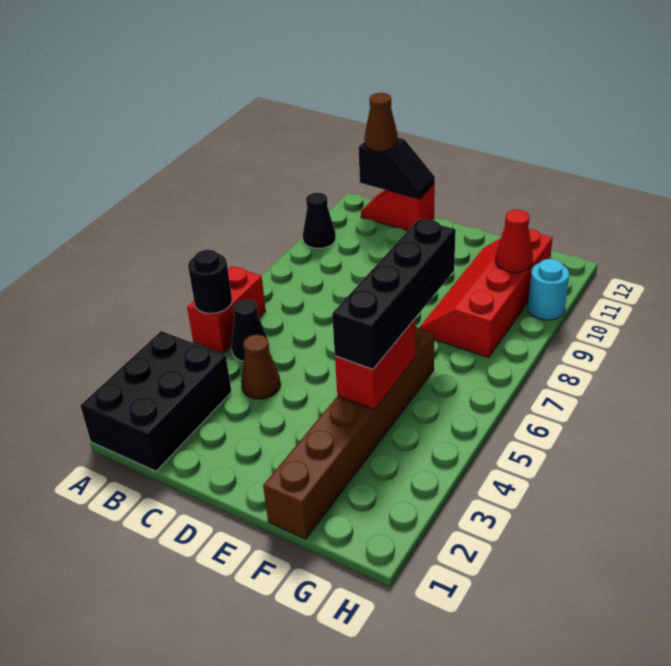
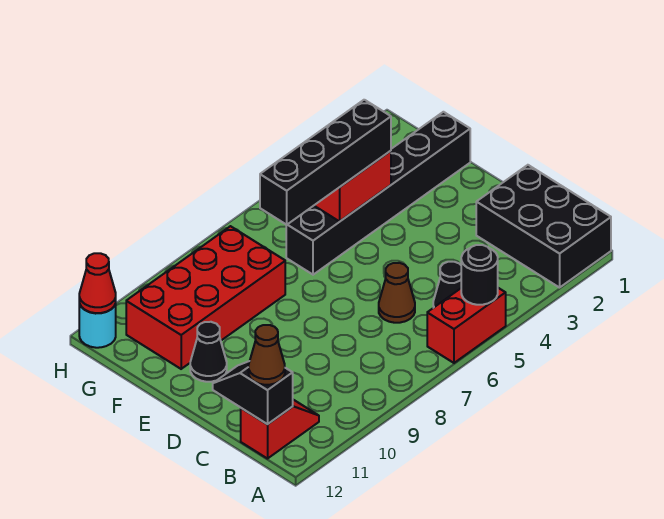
black 2x3 brick [80,331,232,471] -> black 2x3 brick turned to [476,165,611,288]
black 1x1 cone [303,193,336,248] -> black 1x1 cone moved to [190,322,227,382]
red 1x2 slope [361,184,435,231] -> red 1x2 slope turned to [241,400,319,459]
brown 1x1 cone [241,334,281,399] -> brown 1x1 cone moved to [379,263,415,323]
brown 1x6 brick [263,326,435,539] -> black 1x6 brick [286,112,470,275]
red 2x4 slope [419,229,553,358] -> red 2x4 brick [126,226,285,369]
red 1x1 cone [495,210,533,272] -> red 1x1 cone moved to [79,253,116,313]
cyan 1x1 round brick [528,259,569,320] -> cyan 1x1 round brick moved to [79,303,116,348]

